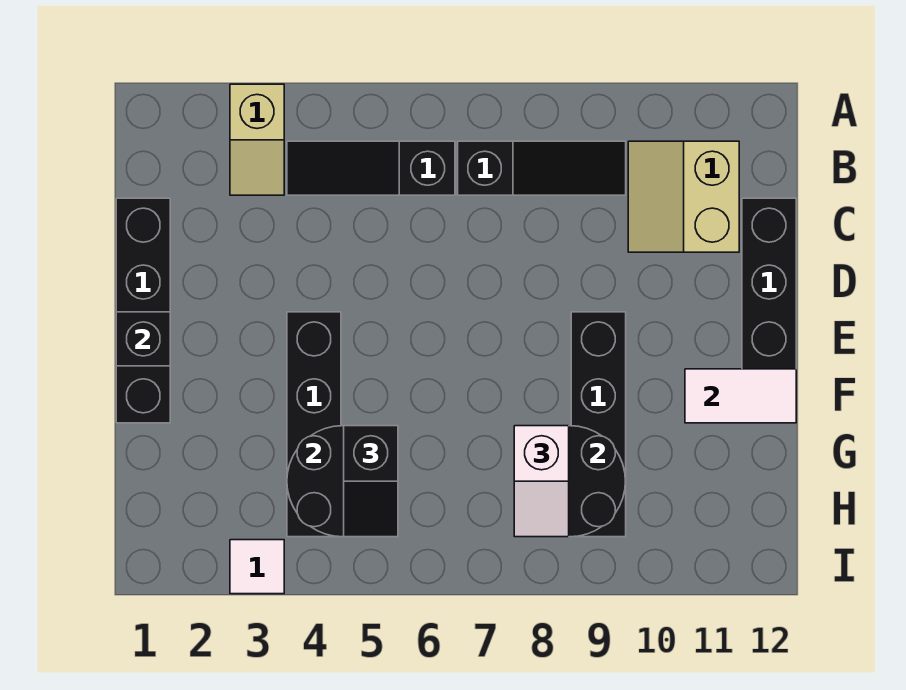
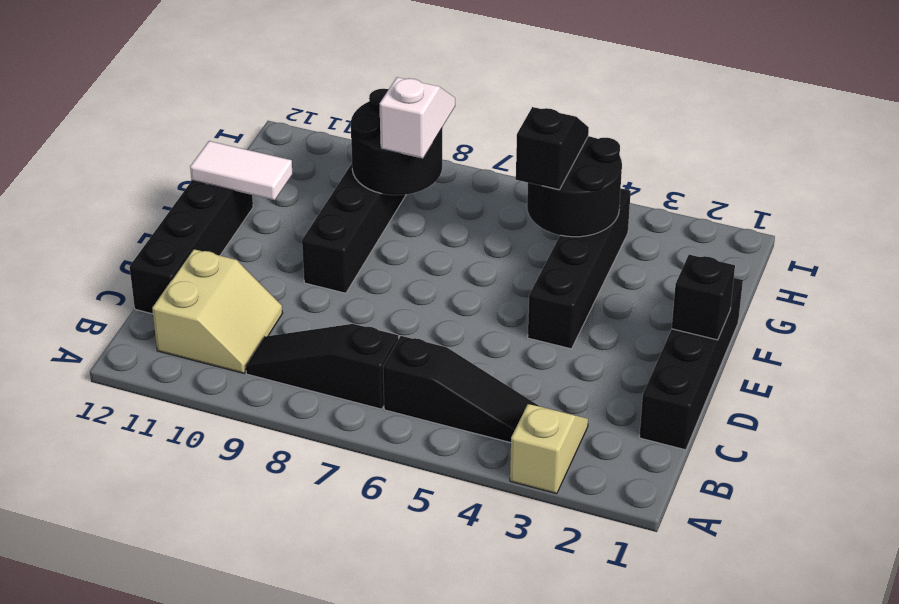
white 1x1 tile [230,540,284,594] -> none

